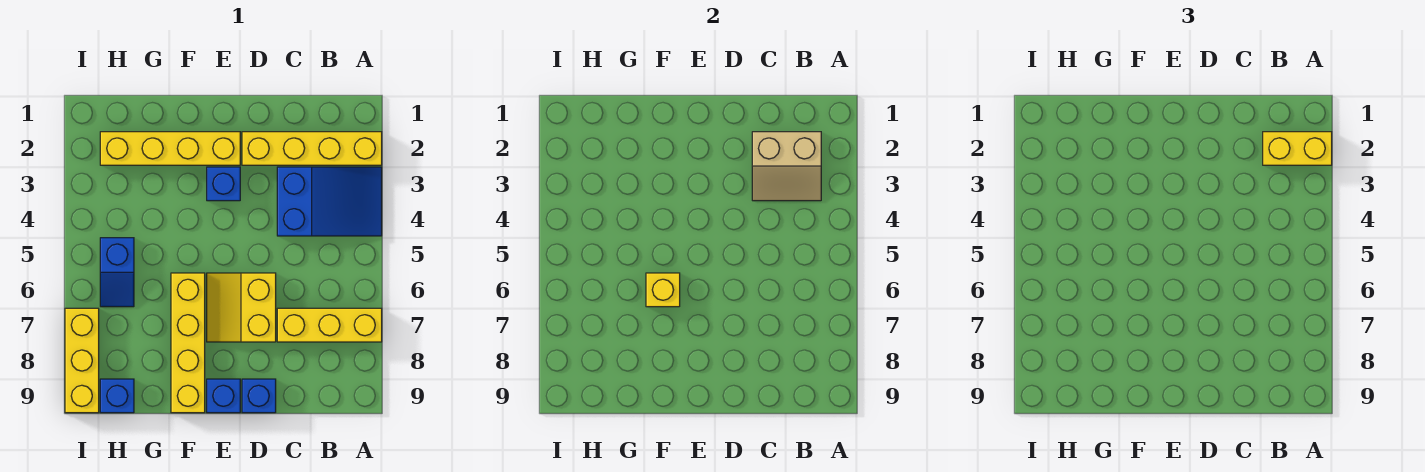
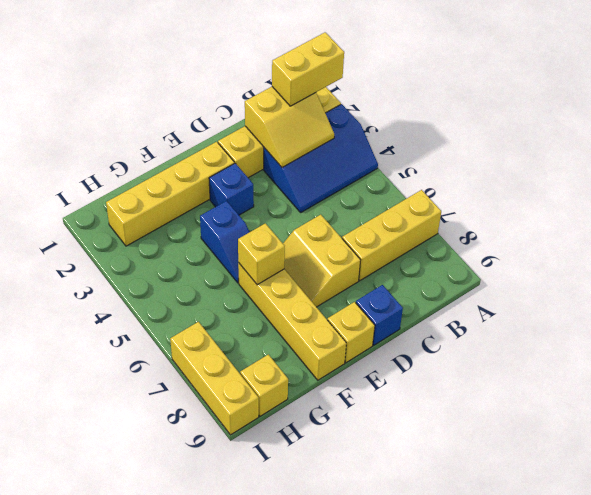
blue 2x3 slope [277,167,382,236] -> blue 2x3 slope turned to [264,104,378,212]
tan 2x2 slope [752,132,821,201] -> yellow 2x2 slope [245,87,334,167]
blue 1x1 brick [207,379,240,413] -> yellow 1x1 brick [328,302,375,363]
blue 1x2 slope [100,238,134,307] -> blue 1x2 slope moved to [200,201,249,283]
blue 1x1 brick [100,379,134,413] -> yellow 1x1 brick [240,354,288,416]

